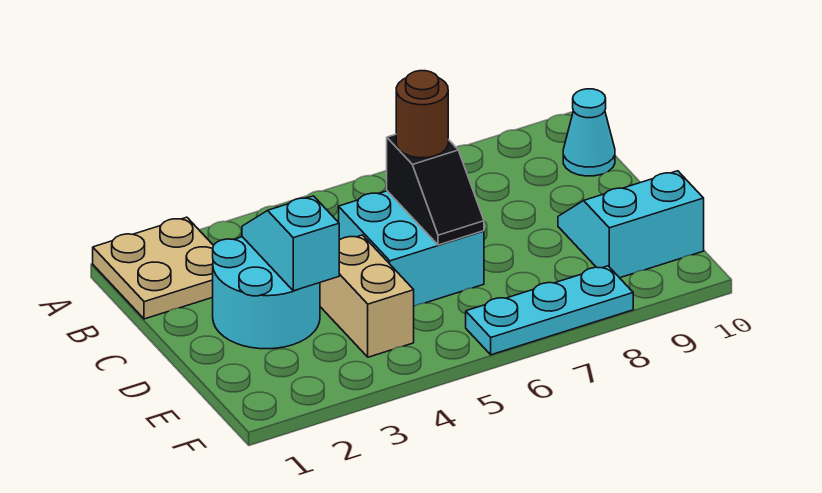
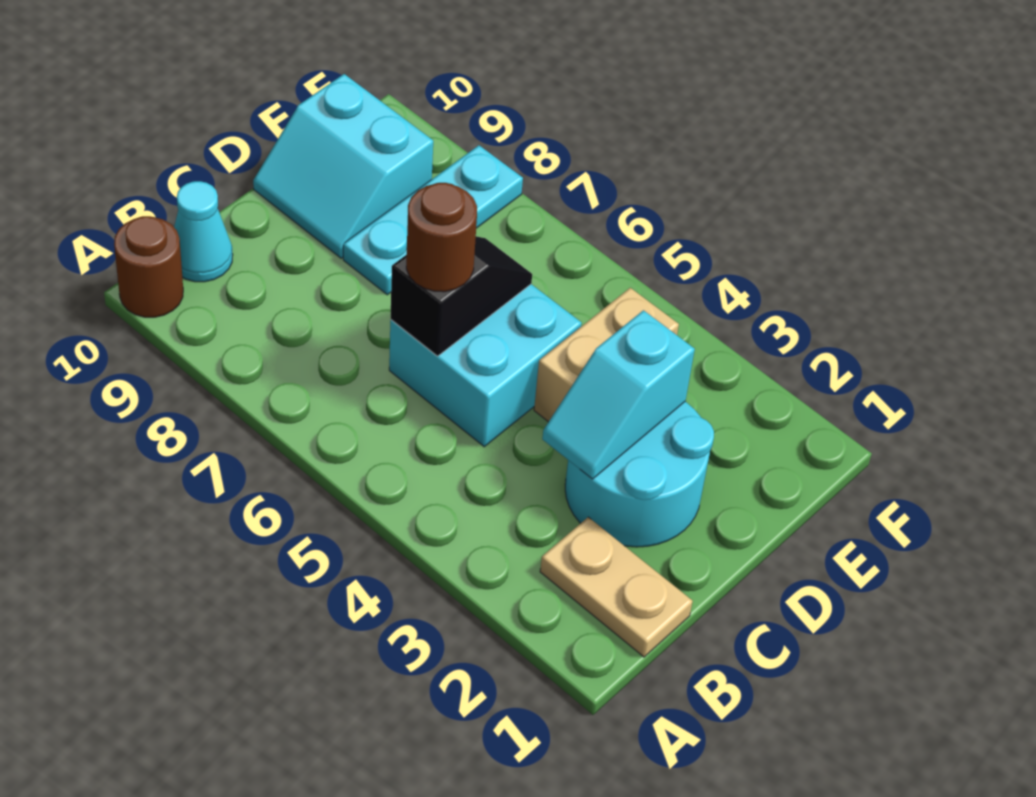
tan 2x2 plate [93,217,214,319] -> tan 1x2 plate [540,517,693,657]
none -> brown 1x1 round brick [114,216,183,317]
cyan 1x3 plate [466,266,633,355] -> cyan 1x3 plate turned to [343,145,523,295]

